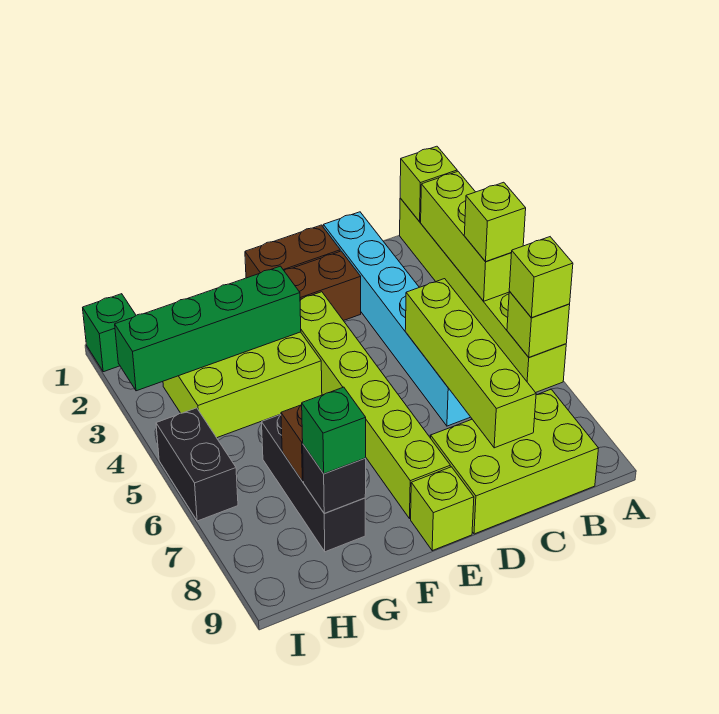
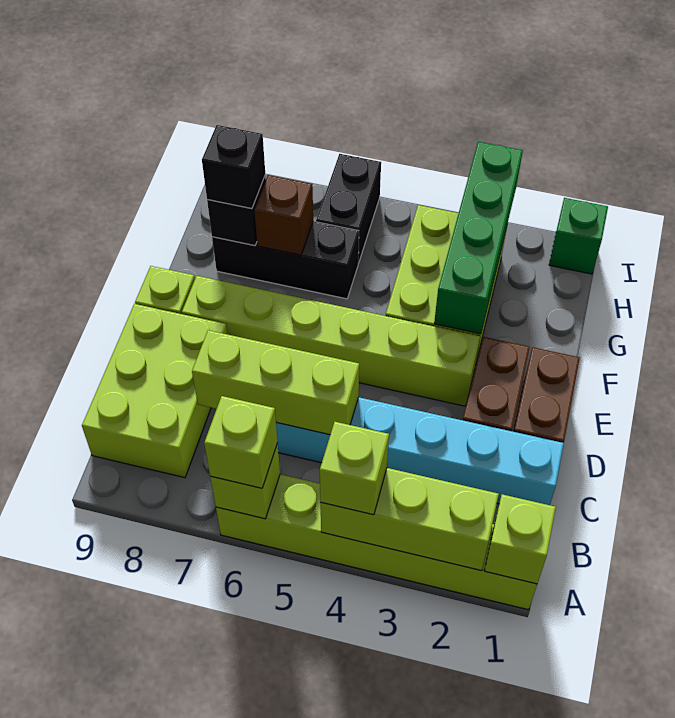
lime 1x4 brick [405,279,536,448] -> lime 1x3 brick [192,330,359,435]
green 1x1 brick [302,387,366,474] -> black 1x1 brick [202,125,265,209]
black 1x2 brick [156,408,238,521] -> black 1x2 brick turned to [316,154,381,263]

